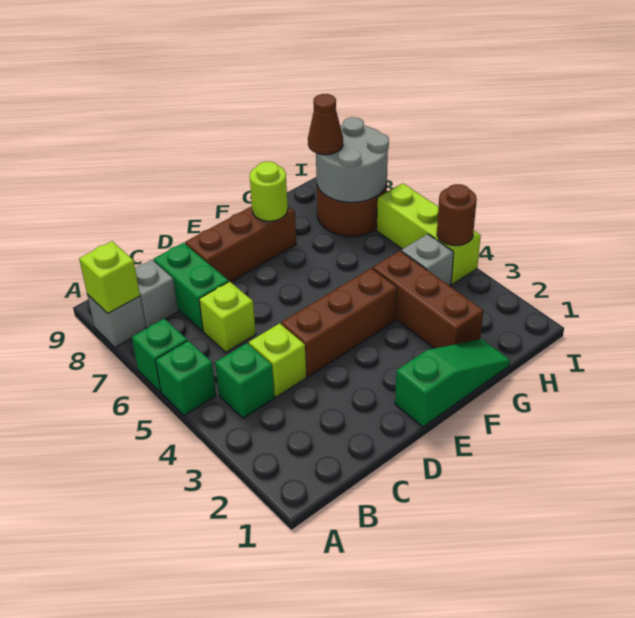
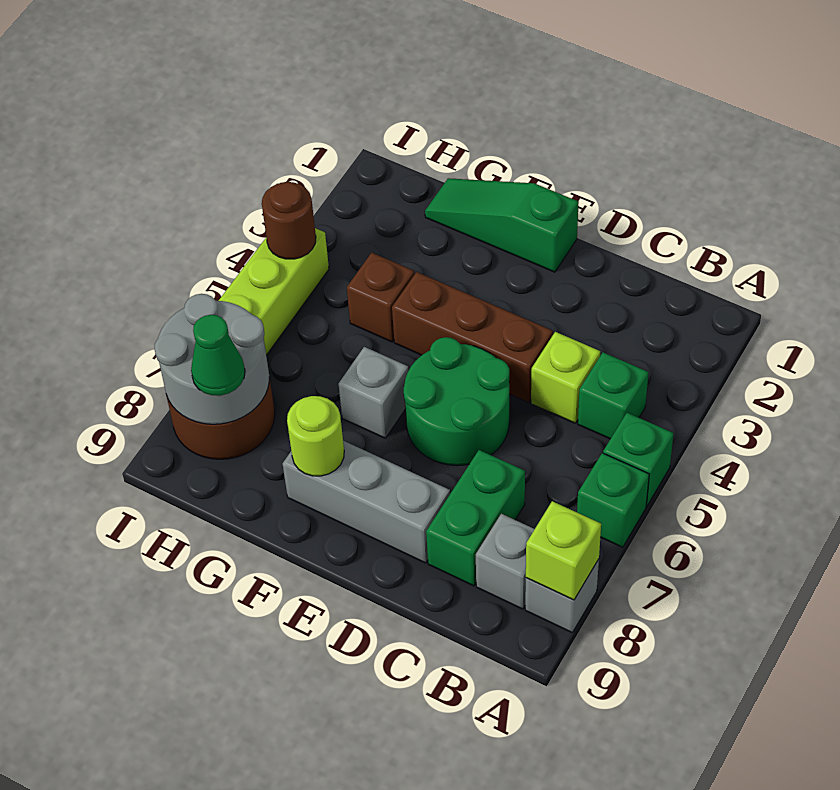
lime 1x1 brick [199,282,256,352] -> none
none -> green 2x2 round brick [404,337,509,466]
brown 1x3 brick [185,206,296,282] -> grey 1x3 brick [283,441,450,563]
brown 1x3 brick [373,251,483,349] -> brown 1x1 brick [347,253,415,342]
grey 1x1 brick [401,234,454,286] -> grey 1x1 brick moved to [339,347,408,438]
brown 1x1 cone [308,94,343,155] -> green 1x1 cone [191,315,245,396]

